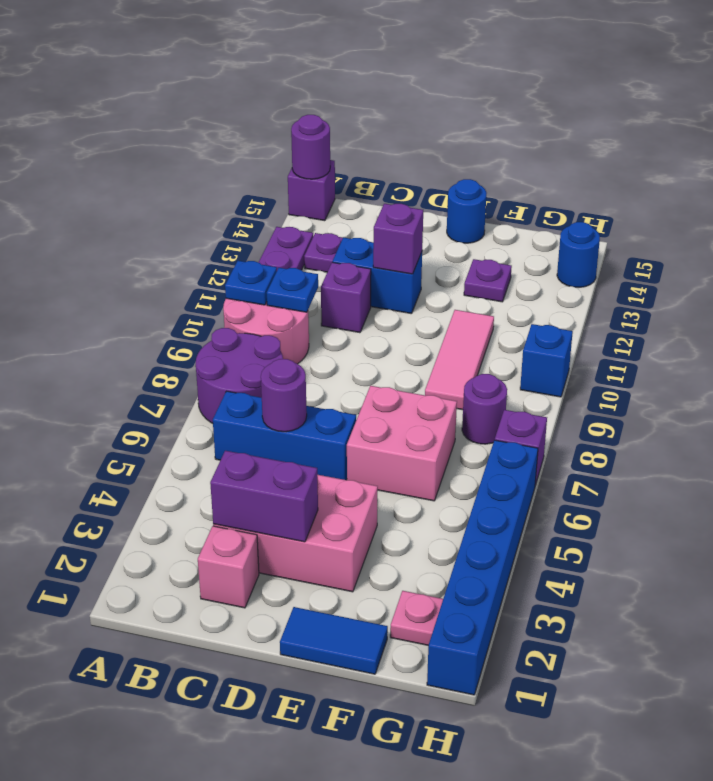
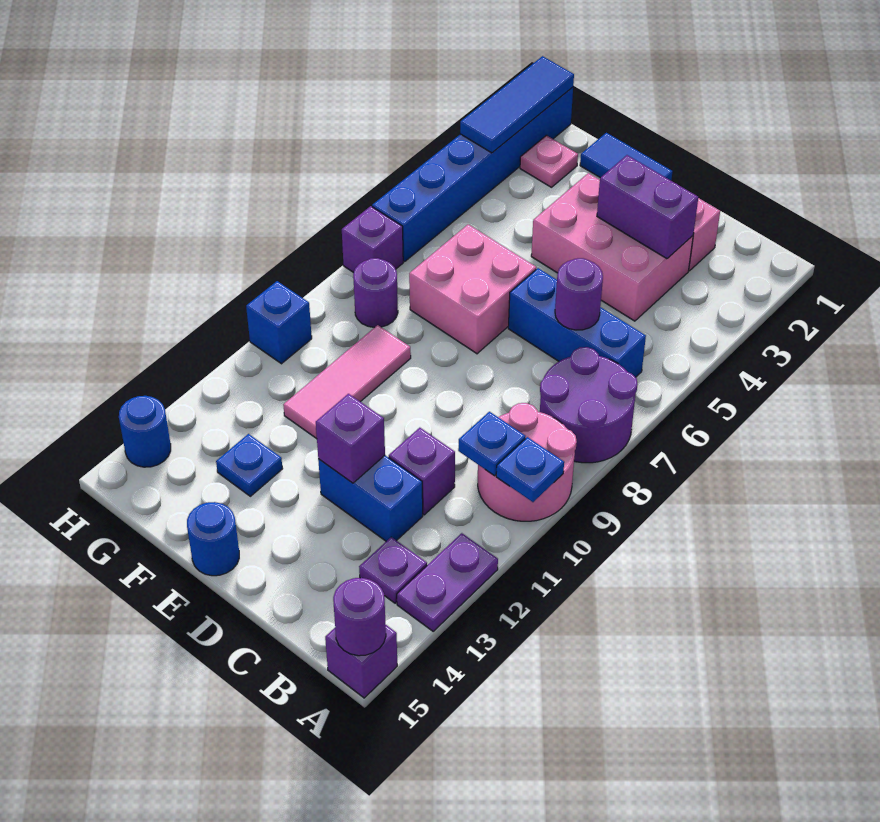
purple 1x1 plate [464,259,512,302] -> blue 1x1 plate [216,434,283,496]
none -> blue 1x3 tile [460,56,574,153]

